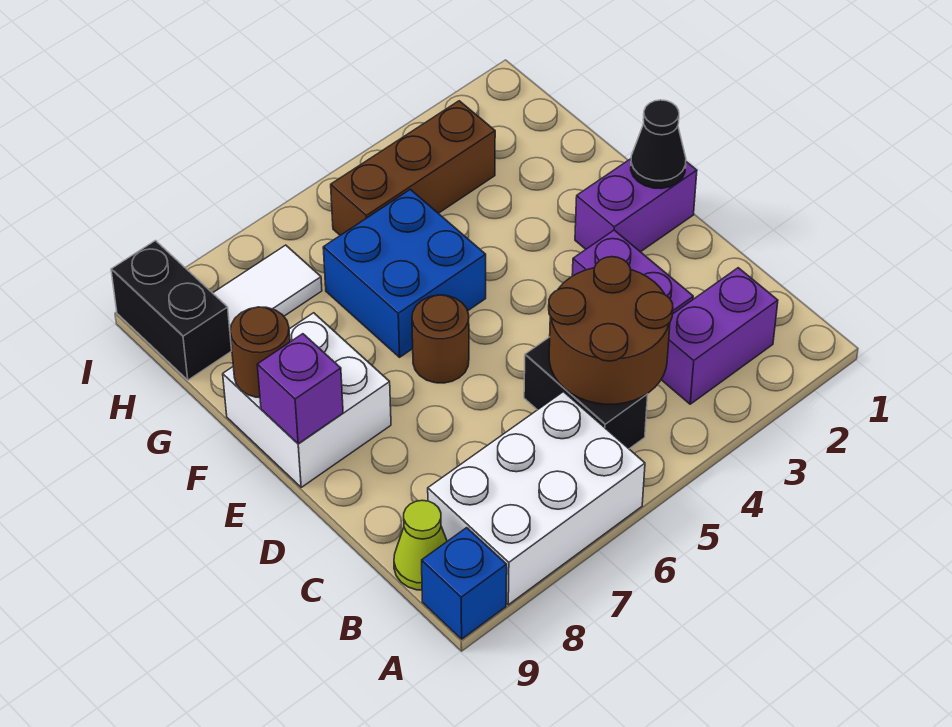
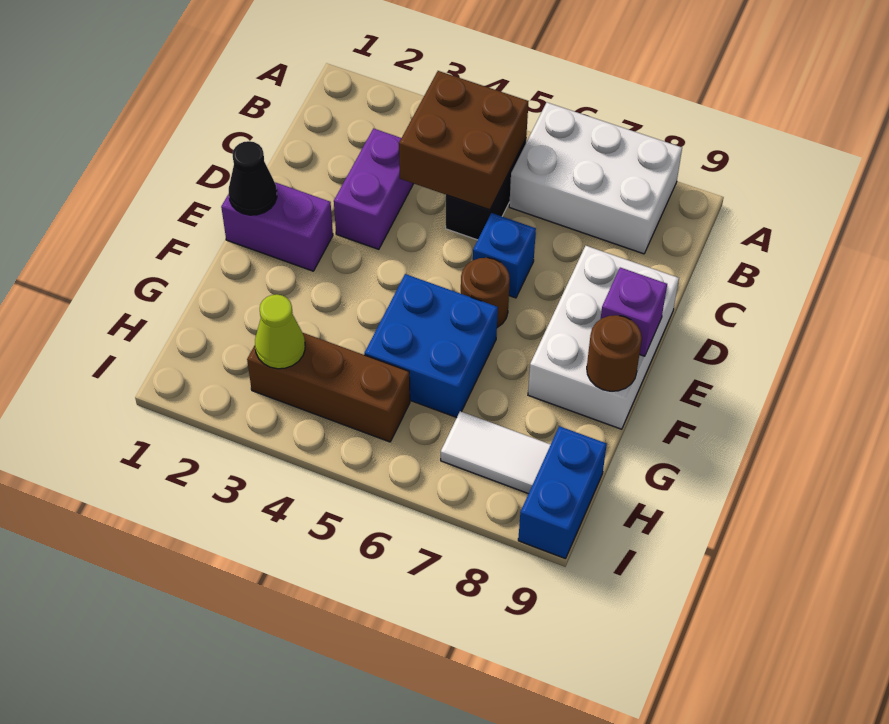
blue 1x1 brick [422,528,507,639] -> blue 1x1 brick moved to [473,213,536,298]
purple 1x2 brick [661,268,778,404] -> none
brown 2x2 round brick [549,257,673,404] -> brown 2x2 brick [399,71,528,210]
lime 1x1 cone [394,500,447,590] -> lime 1x1 cone moved to [255,294,305,369]
white 2x2 brick [223,313,391,487] -> white 2x3 brick [528,246,679,429]
black 1x2 brick [111,241,232,380] -> blue 1x2 brick [518,426,607,559]

